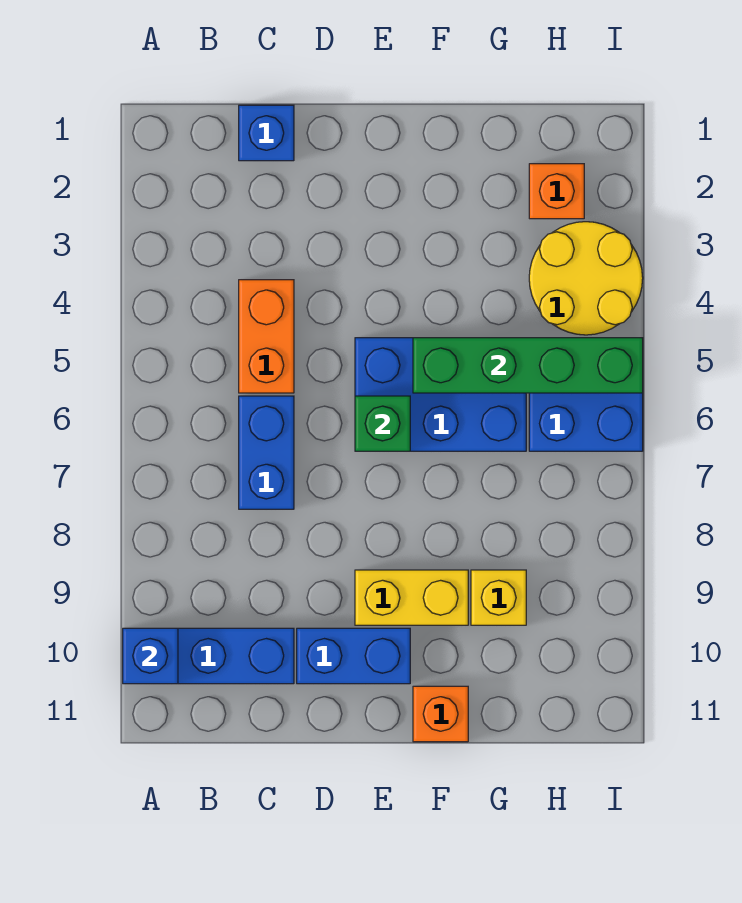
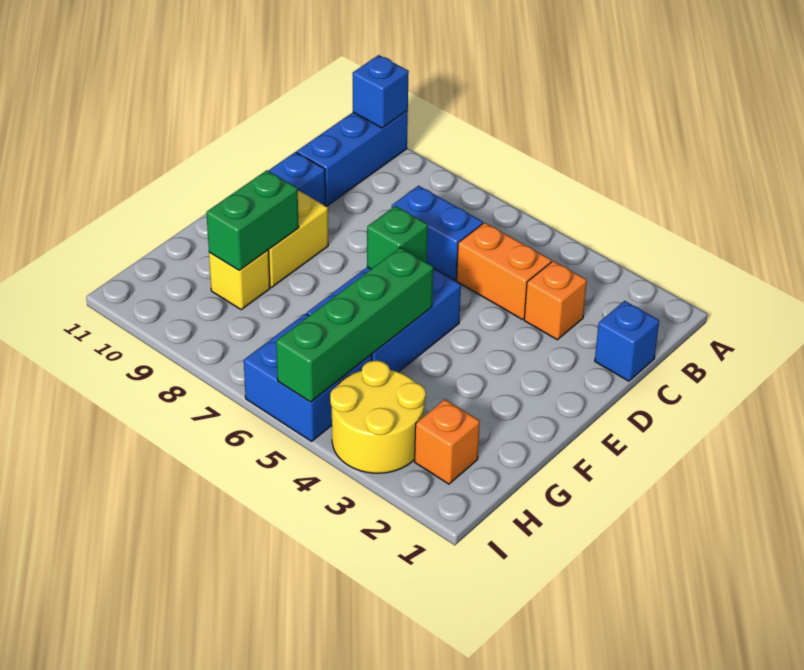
none -> green 1x2 brick [206,170,299,270]
orange 1x1 brick [413,686,468,742] -> orange 1x1 brick moved to [524,261,587,340]

